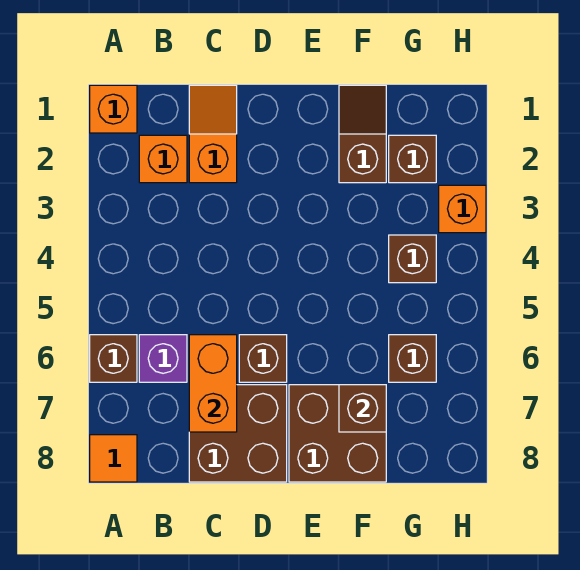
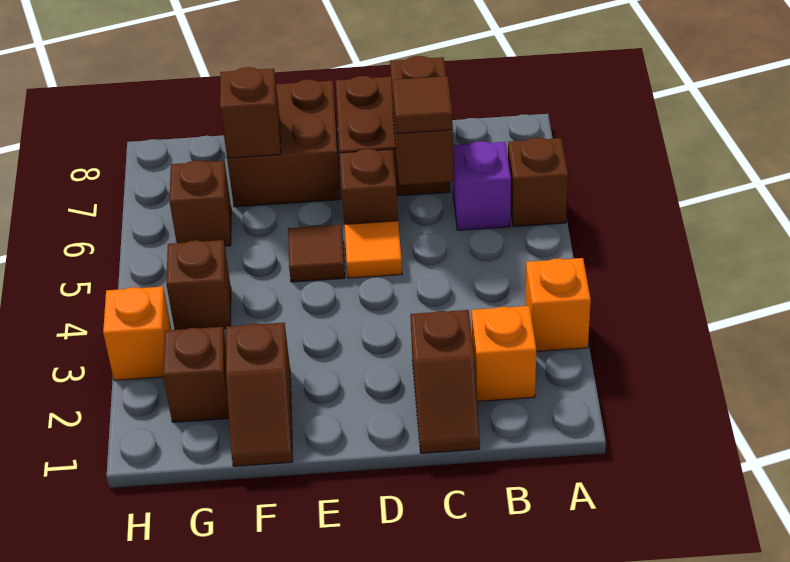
orange 1x1 brick [90,85,137,133] -> orange 1x1 brick moved to [525,258,591,351]
orange 1x1 tile [90,435,137,482] -> orange 1x1 tile moved to [345,221,402,278]
orange 1x2 slope [189,85,237,183] -> brown 1x2 slope [410,310,480,453]
orange 1x2 brick [189,335,237,432] -> brown 1x2 brick [390,56,454,185]
none -> brown 1x1 tile [392,76,453,134]
none -> brown 1x1 tile [288,225,345,282]

